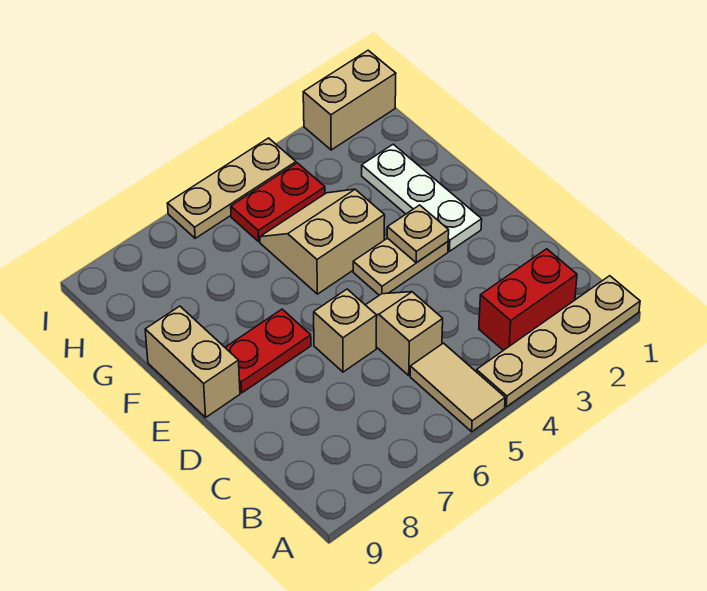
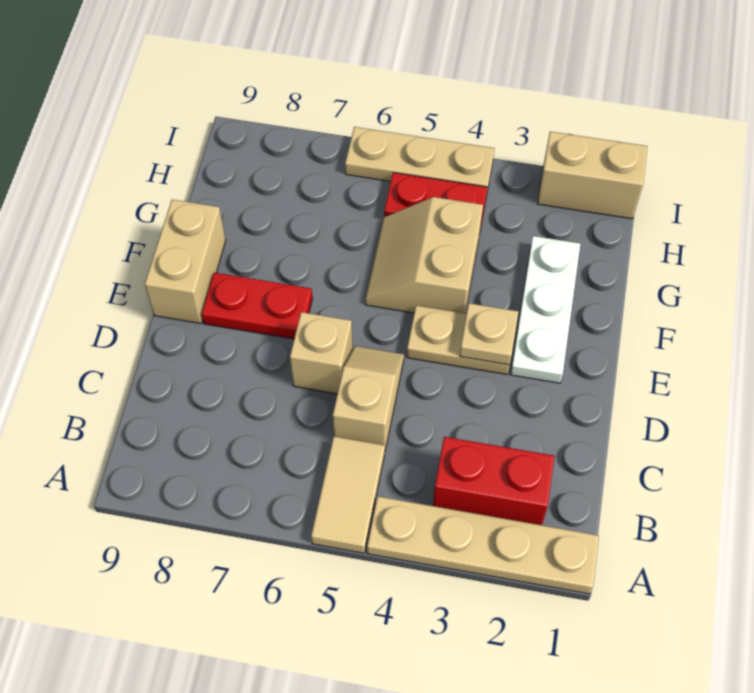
tan 2x2 slope [260,189,385,294] -> tan 2x2 slope turned to [365,197,483,313]

